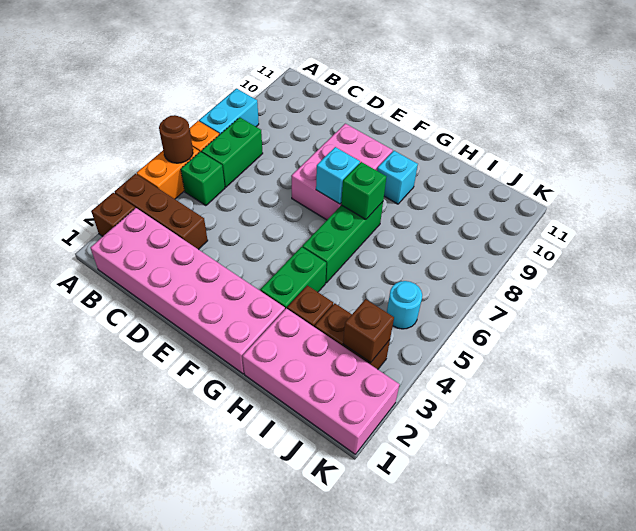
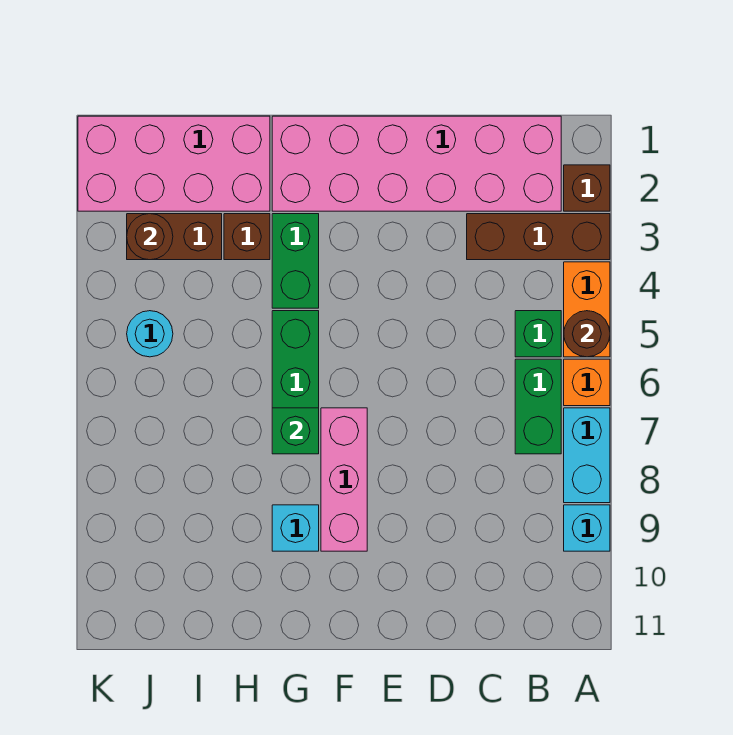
pink 2x3 brick [291,123,393,220] -> pink 1x3 brick [321,408,367,551]
cyan 1x1 brick [316,147,360,204] -> cyan 1x1 brick moved to [564,505,610,551]
brown 1x1 brick [343,299,394,363] -> brown 1x1 round brick [127,214,173,260]

